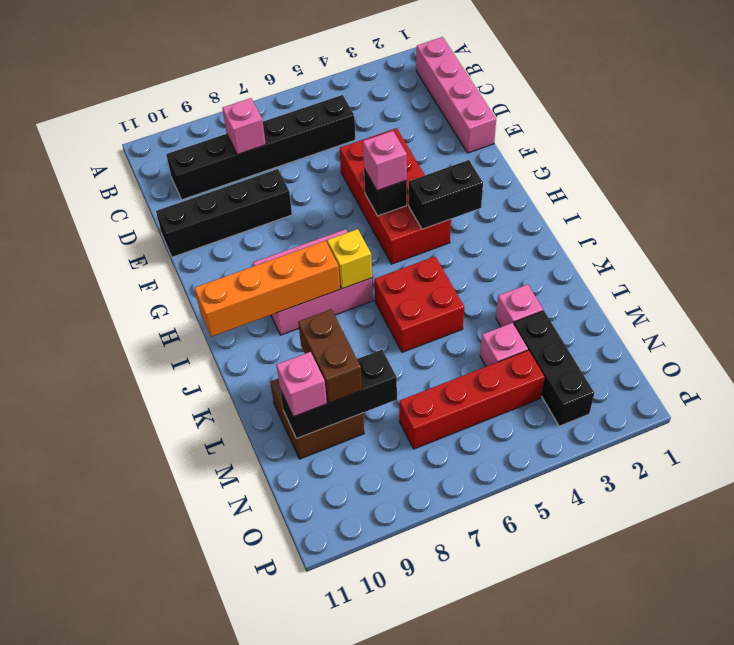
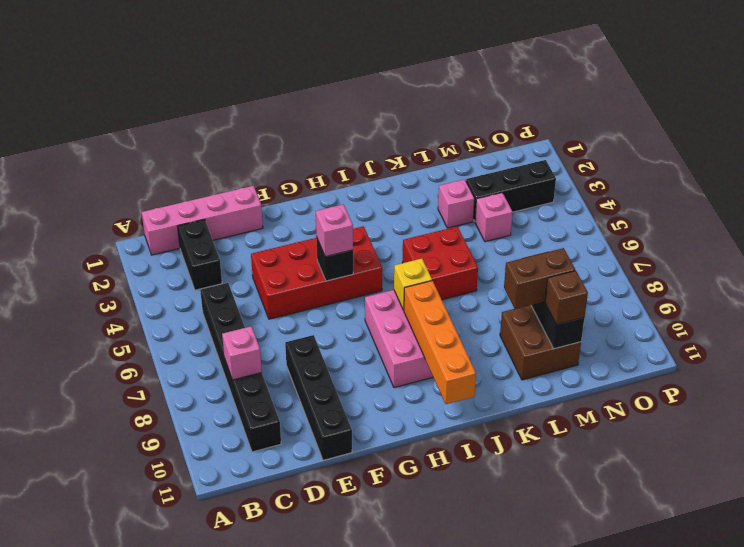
black 1x2 brick [409,160,483,229] -> black 1x2 brick moved to [178,219,222,290]
pink 1x1 brick [276,352,327,417] -> brown 1x1 brick [545,271,588,325]
red 1x4 brick [399,350,545,449] -> none

